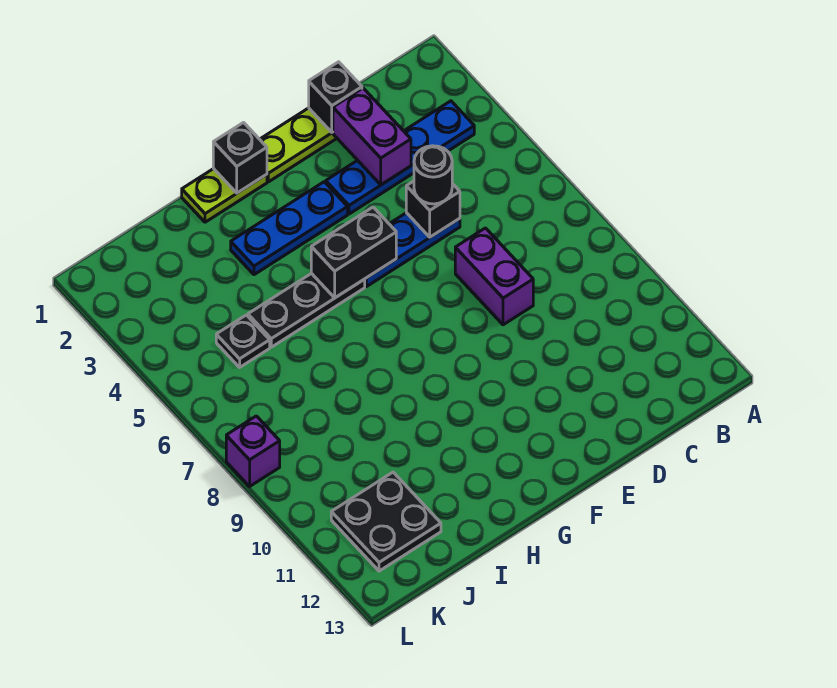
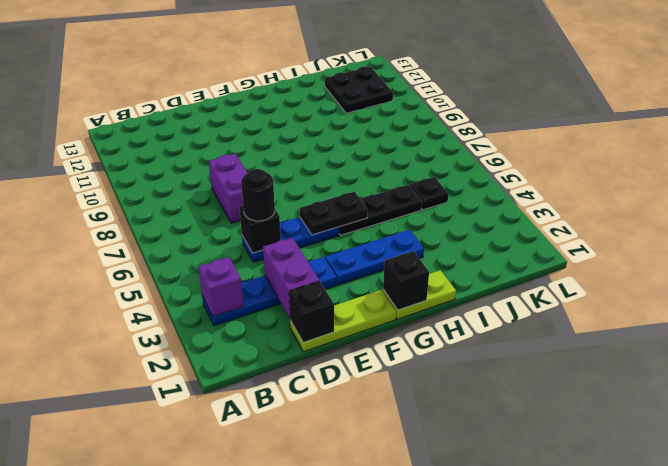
black 1x2 brick [311,207,396,298] -> black 1x2 plate [300,192,368,235]
purple 1x1 brick [226,416,280,486] -> purple 1x1 brick moved to [198,257,243,316]

